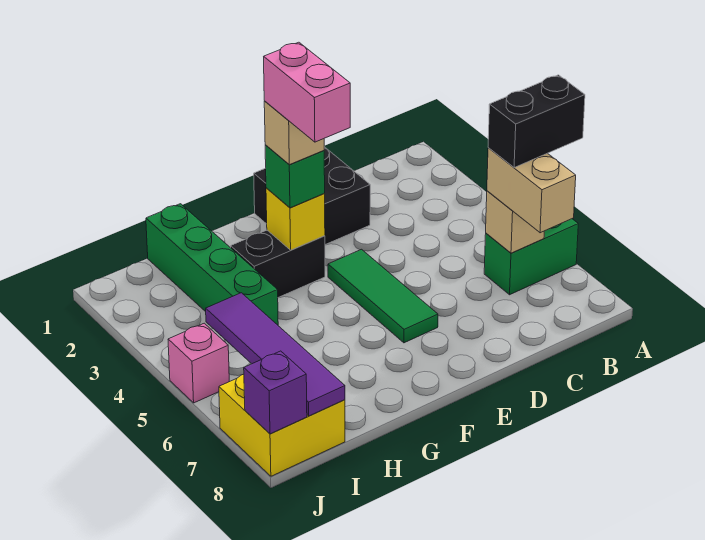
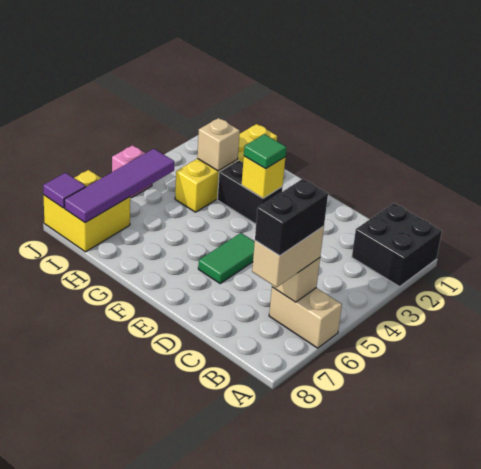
green 1x2 brick [484,219,578,295] -> tan 1x2 brick [269,287,342,348]
black 1x2 brick [488,75,585,167] -> black 1x2 brick turned to [255,179,328,256]
black 2x2 brick [254,147,370,245] -> black 2x2 brick moved to [352,203,442,287]
green 1x3 tile [328,249,438,343] -> green 1x2 tile [198,233,255,283]
green 1x1 brick [265,145,325,208] -> green 1x1 tile [244,134,286,169]
tan 1x1 brick [264,101,324,165] -> tan 1x1 brick moved to [197,118,240,171]
pink 1x2 brick [264,42,350,142] -> none
green 1x4 brick [146,204,278,325] -> yellow 1x4 brick [175,124,277,212]
purple 1x1 brick [244,351,307,434] -> purple 1x1 tile [43,173,86,208]

